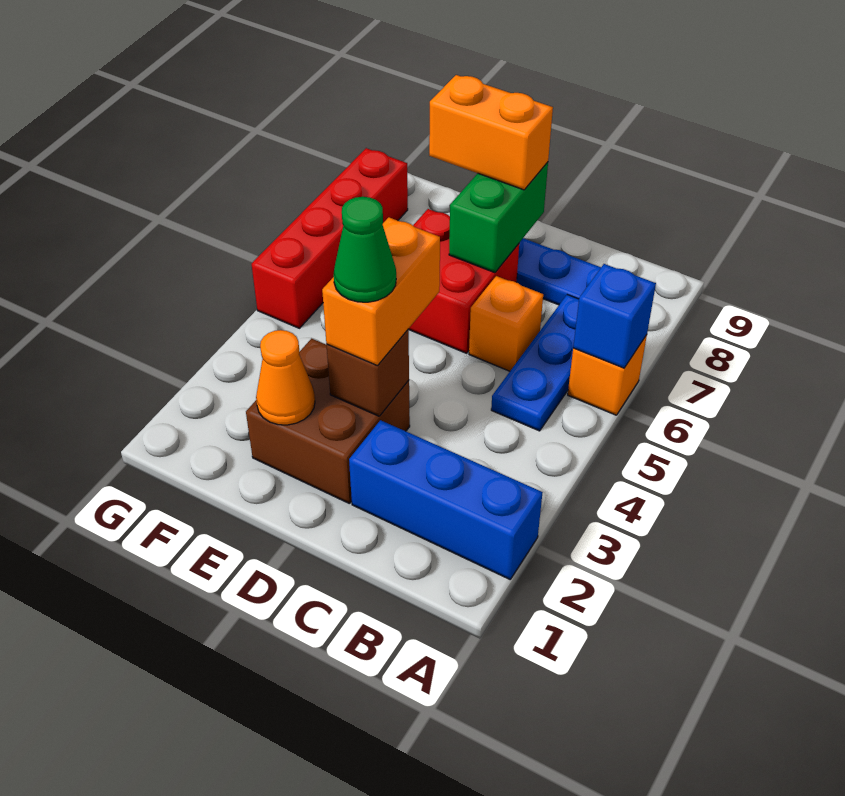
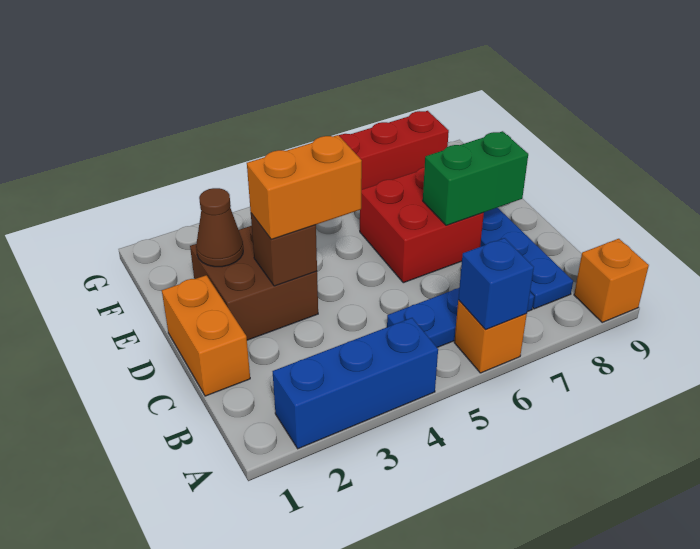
blue 1x3 brick [349,420,543,579] -> blue 1x3 brick turned to [273,318,438,449]
orange 1x1 brick [469,276,543,371] -> orange 1x1 brick moved to [574,239,649,322]
green 1x1 cone [334,197,396,302] -> none
orange 1x2 brick [429,75,553,190] -> orange 1x2 brick moved to [162,275,250,396]
orange 1x1 cone [256,330,315,425] -> brown 1x1 cone [196,188,243,267]

